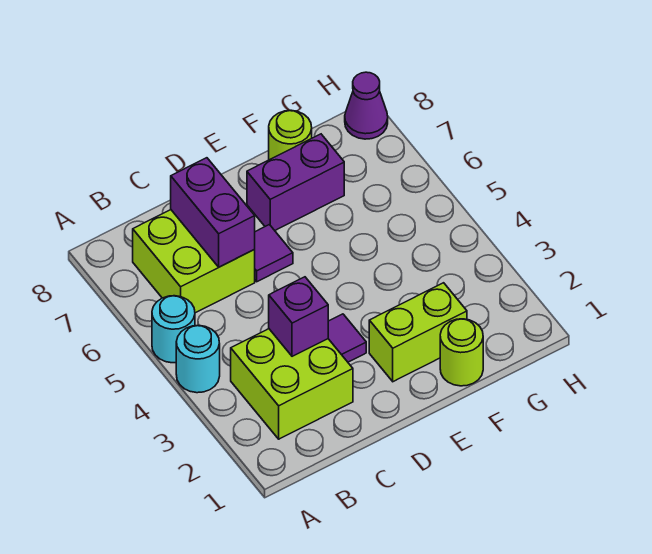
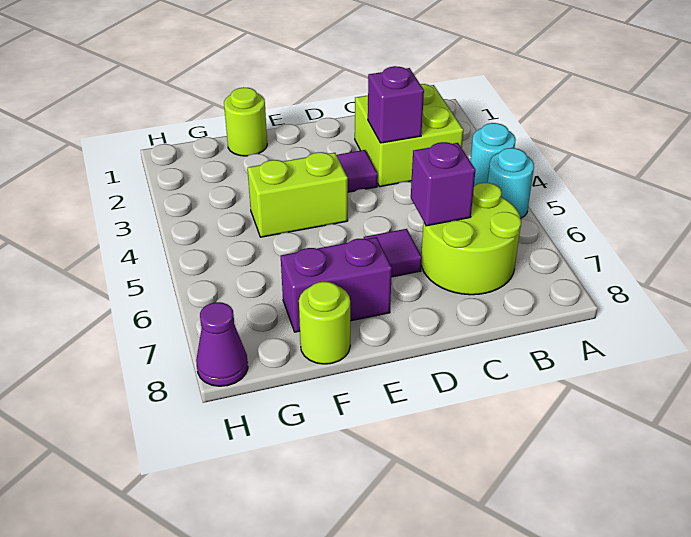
lime 2x2 brick [133,210,255,313] -> lime 2x2 round brick [421,183,521,295]
purple 1x2 brick [171,158,255,267] -> purple 1x1 brick [411,142,475,226]
lime 1x2 brick [369,283,467,382] -> lime 1x2 brick moved to [248,152,348,237]

